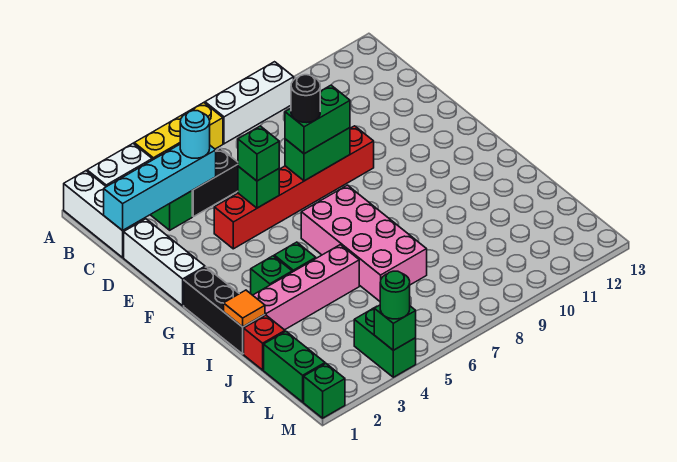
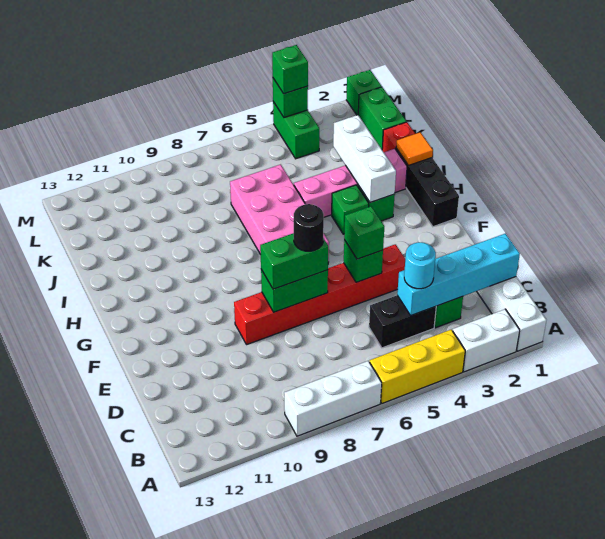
white 1x3 brick [124,219,205,306] -> white 1x3 brick moved to [333,115,396,203]
green 1x1 round brick [380,271,410,319] -> green 1x1 brick [272,45,308,94]

